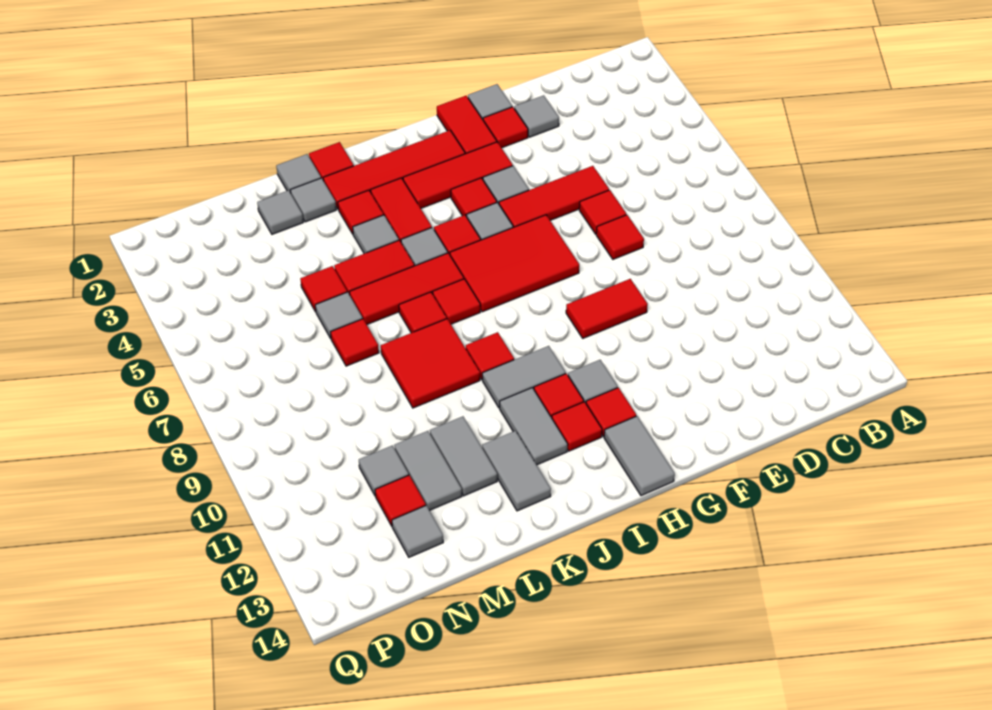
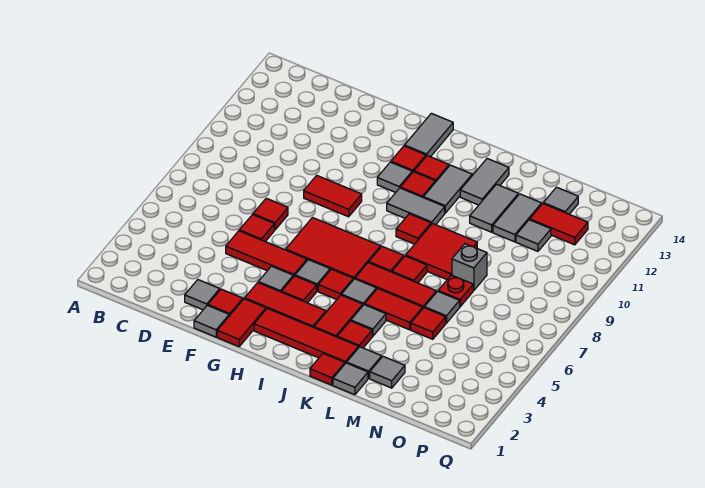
red 1x1 tile [331,319,379,366] -> red 1x1 plate [438,275,473,307]
none -> grey 1x1 brick [452,244,487,291]
red 1x1 tile [375,475,426,526] -> red 1x2 tile [530,204,588,245]

